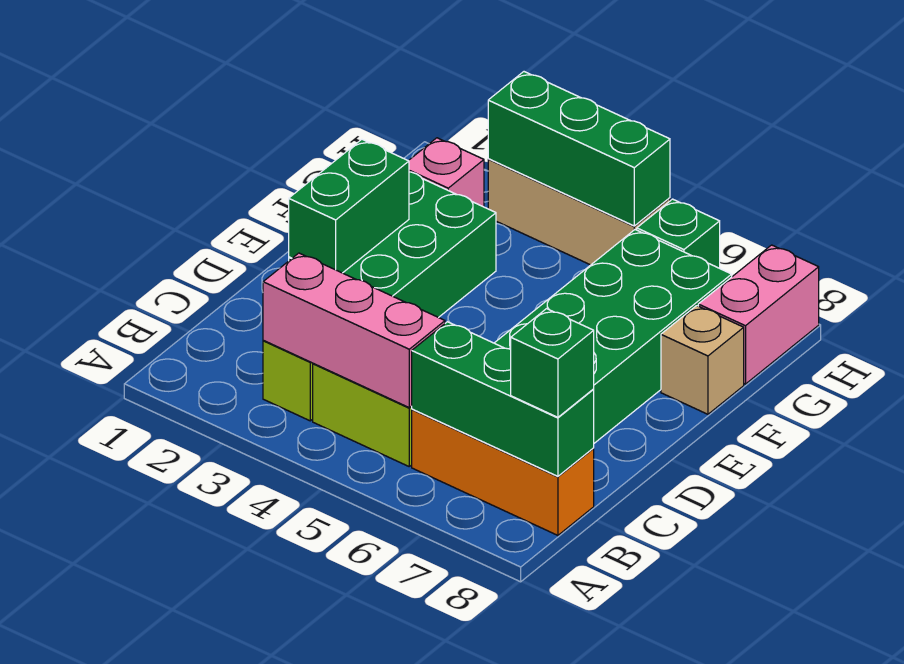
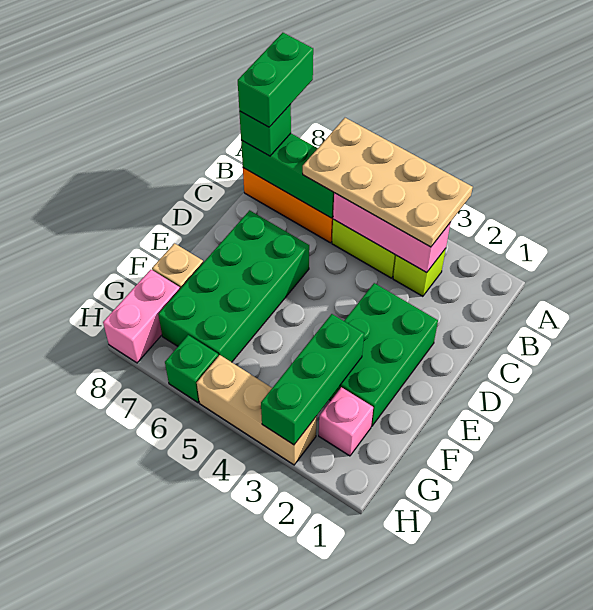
none -> tan 2x4 plate [303,118,473,247]
green 1x2 brick [289,139,409,273] -> green 1x2 brick moved to [238,33,313,127]
green 1x3 brick [488,72,670,226] -> green 1x3 brick turned to [261,314,364,445]

